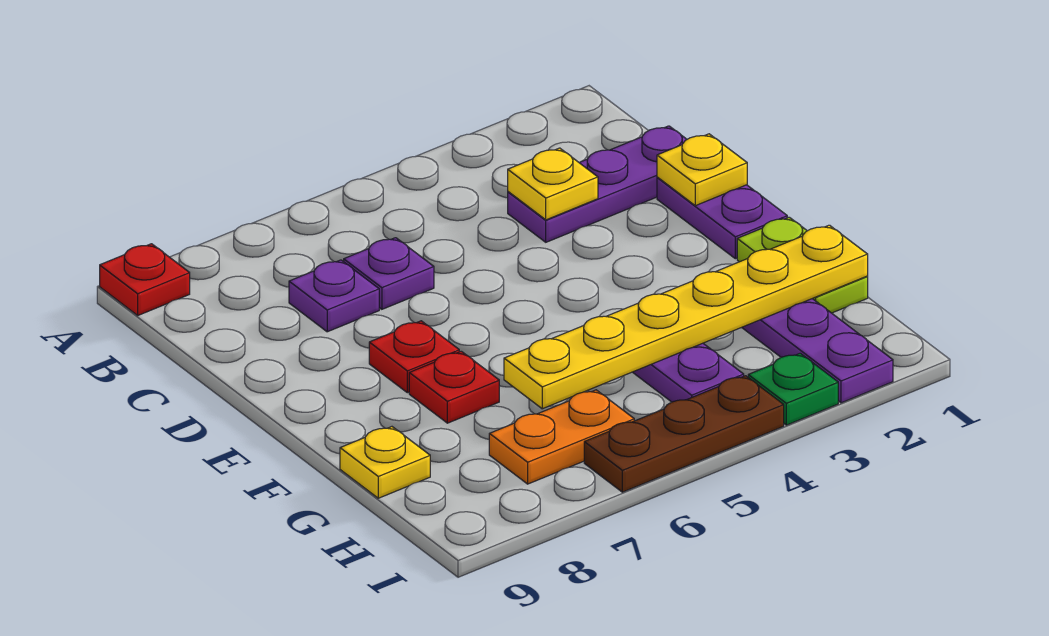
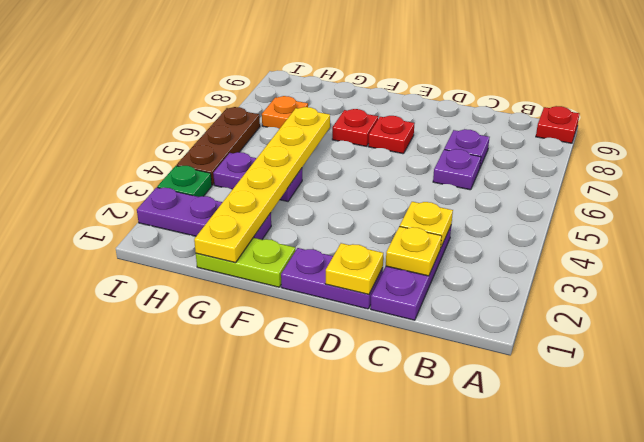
yellow 1x1 plate [340,427,430,498] -> yellow 1x1 plate moved to [386,226,442,276]
orange 1x2 plate [489,390,634,484] -> orange 1x1 plate [262,96,308,129]

